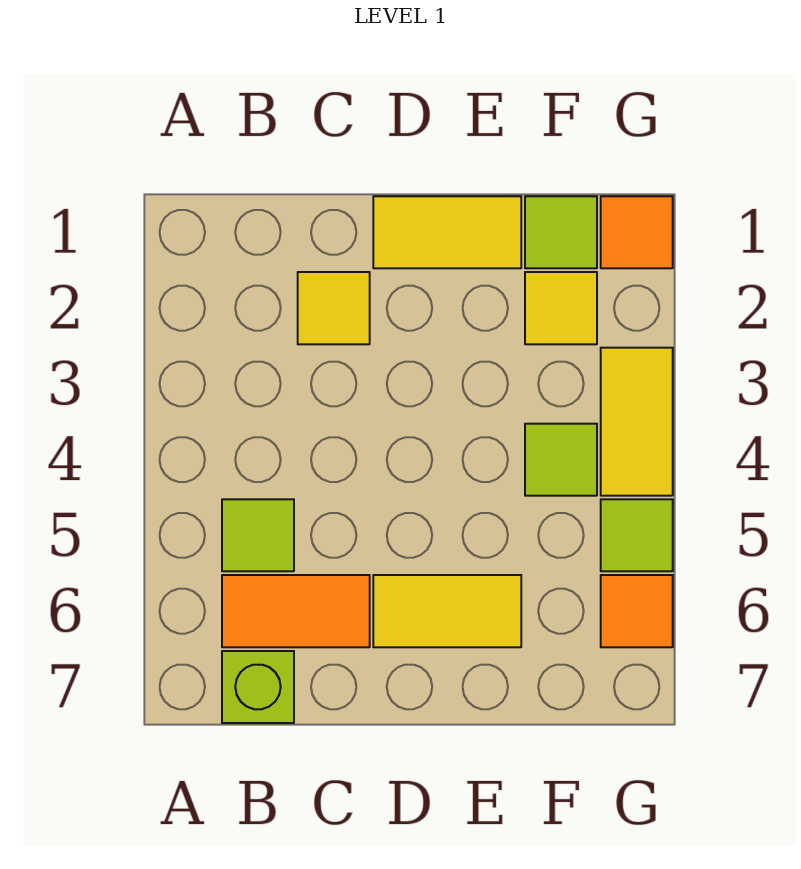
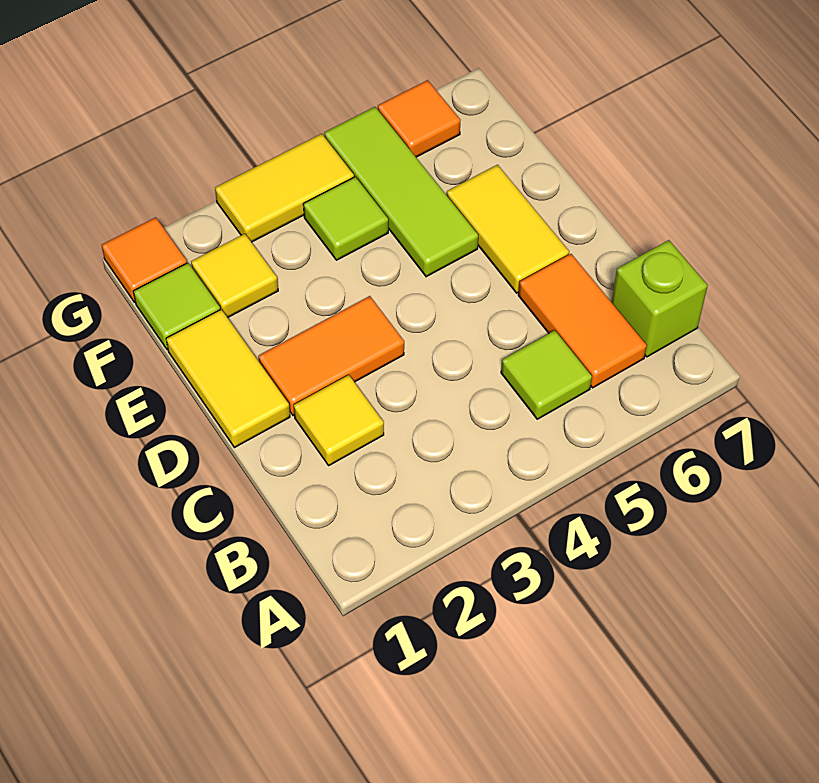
none -> orange 1x2 tile [259,296,404,415]
lime 1x1 tile [601,499,673,571] -> lime 1x3 tile [324,107,478,277]

